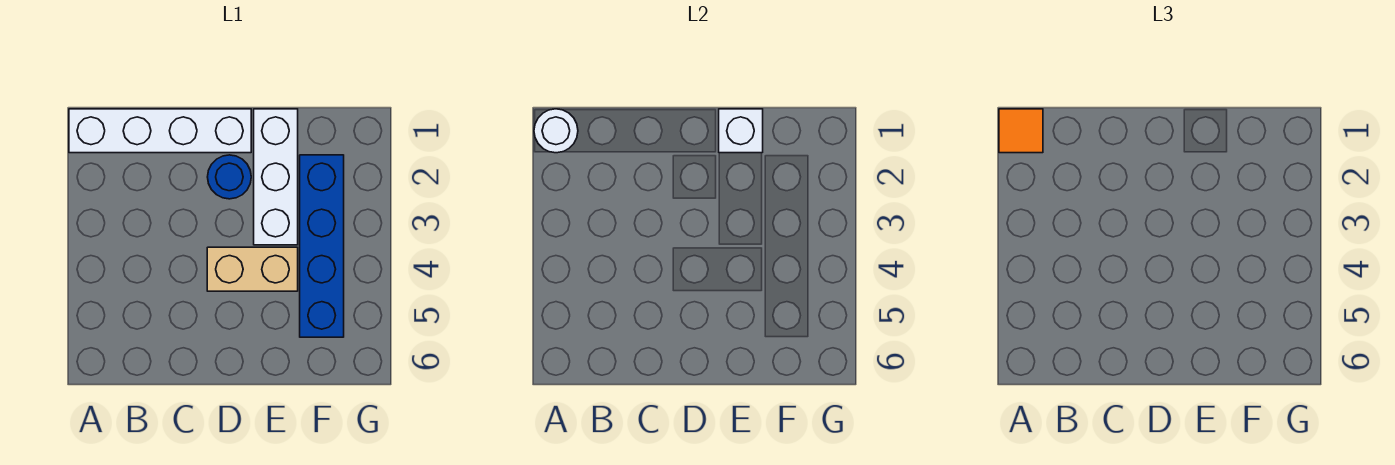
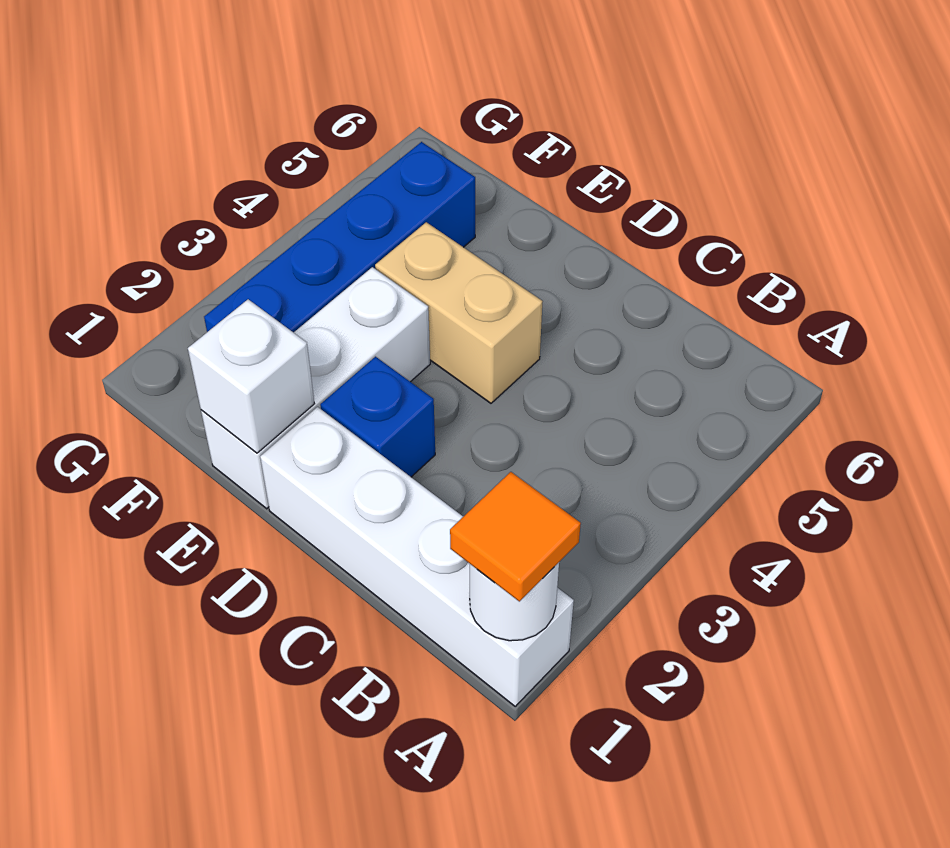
blue 1x1 round brick [208,155,251,199] -> blue 1x1 brick [320,357,435,477]

